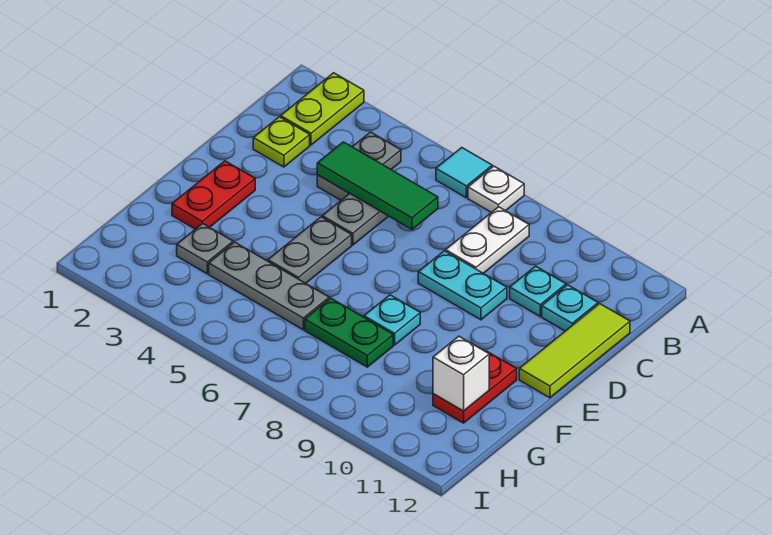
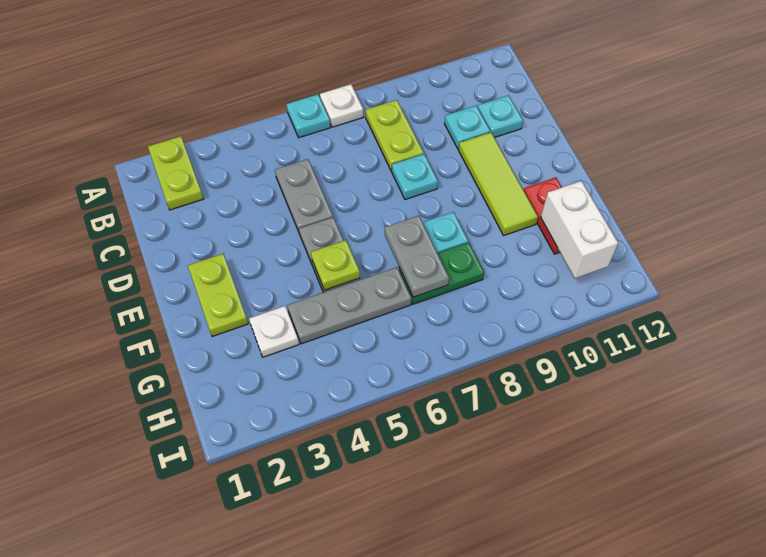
cyan 1x1 tile [436,148,492,198] -> cyan 1x1 plate [286,94,330,138]
grey 1x2 plate [317,132,401,200] -> grey 1x2 plate moved to [385,216,449,297]
white 1x2 plate [446,207,529,273] -> lime 1x2 plate [366,100,424,171]
lime 1x1 plate [253,117,310,167] -> lime 1x1 plate moved to [311,240,360,290]
green 1x3 tile [317,142,438,229] -> none
lime 1x3 tile [519,304,630,398] -> lime 1x3 tile moved to [459,132,538,235]
cyan 1x2 plate [418,251,507,320] -> cyan 1x1 plate [392,154,438,200]
red 1x2 plate [172,161,255,229] -> lime 1x2 plate [188,254,248,336]
grey 1x1 plate [177,224,233,274] -> white 1x1 plate [249,306,299,357]
white 1x1 brick [433,336,489,411] -> white 1x2 brick [541,181,618,278]

